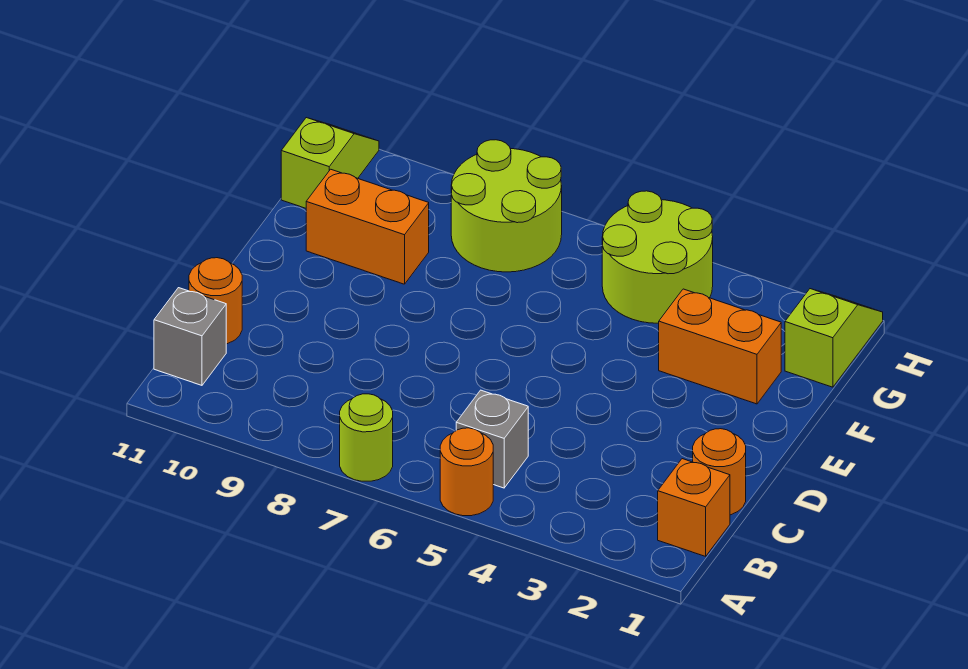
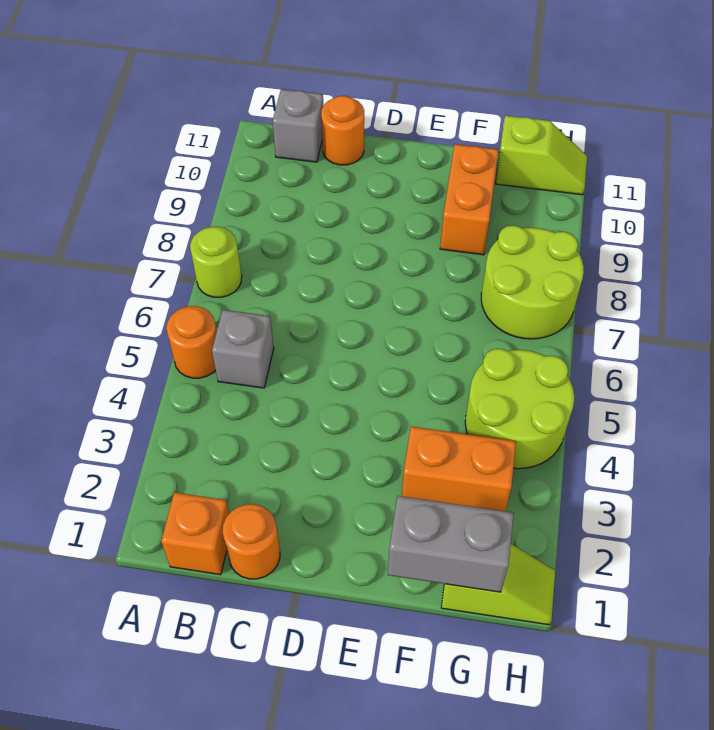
none -> grey 1x2 brick [388,496,514,592]
orange 1x2 brick [659,289,781,404] -> orange 1x2 brick turned to [402,427,516,511]

